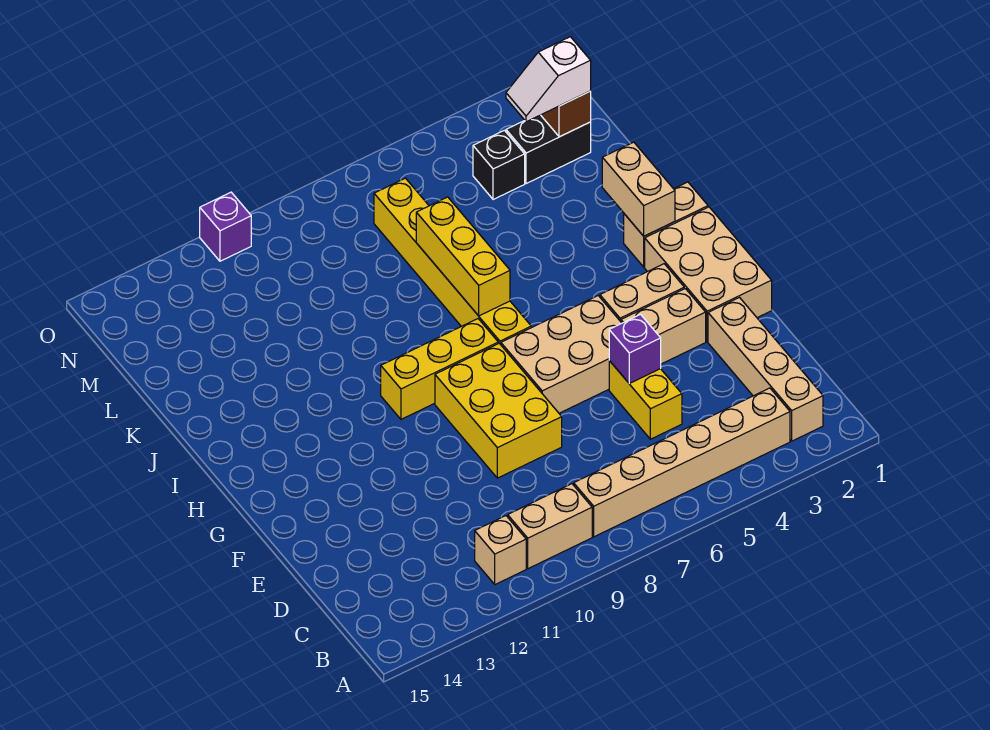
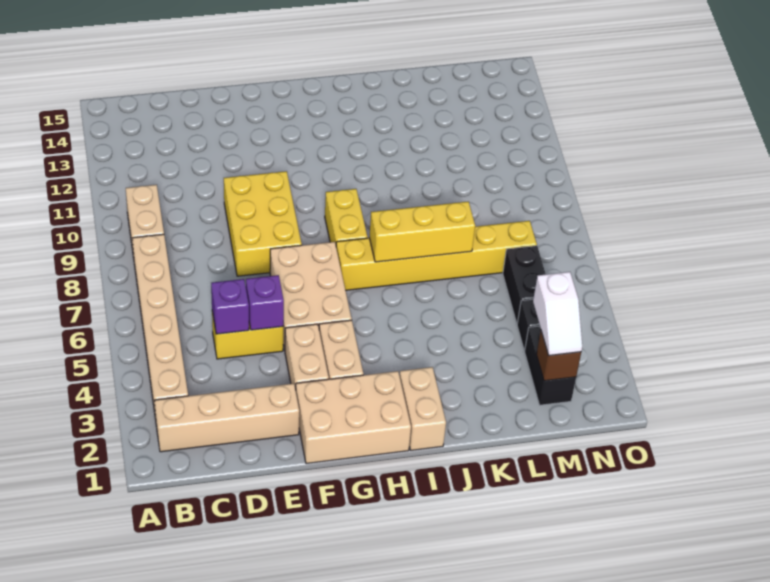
tan 1x1 brick [475,516,526,584] -> none
yellow 2x3 brick [435,343,562,478] -> yellow 2x3 brick turned to [224,171,302,276]
yellow 1x3 brick [381,319,498,419] -> yellow 1x2 brick [325,189,368,244]
tan 1x2 brick [602,142,675,236] -> none
white 1x2 slope [506,37,591,122] -> white 1x2 slope turned to [533,272,582,356]
none -> black 1x2 brick [503,246,546,323]
purple 1x1 brick [200,192,251,261] -> purple 1x1 brick moved to [211,279,249,334]

